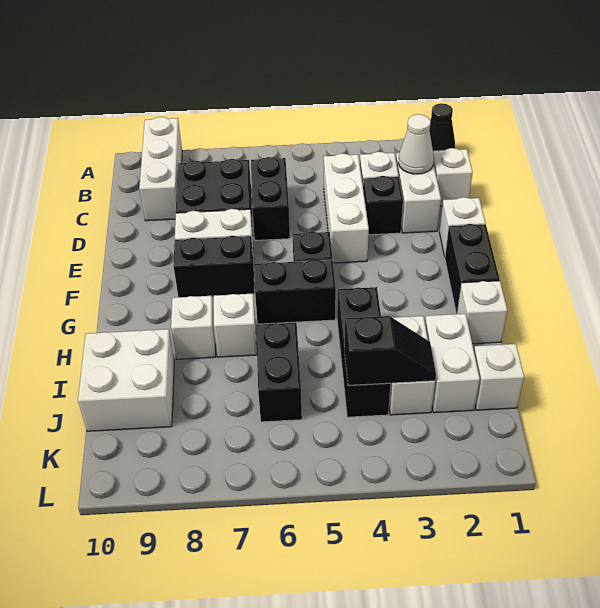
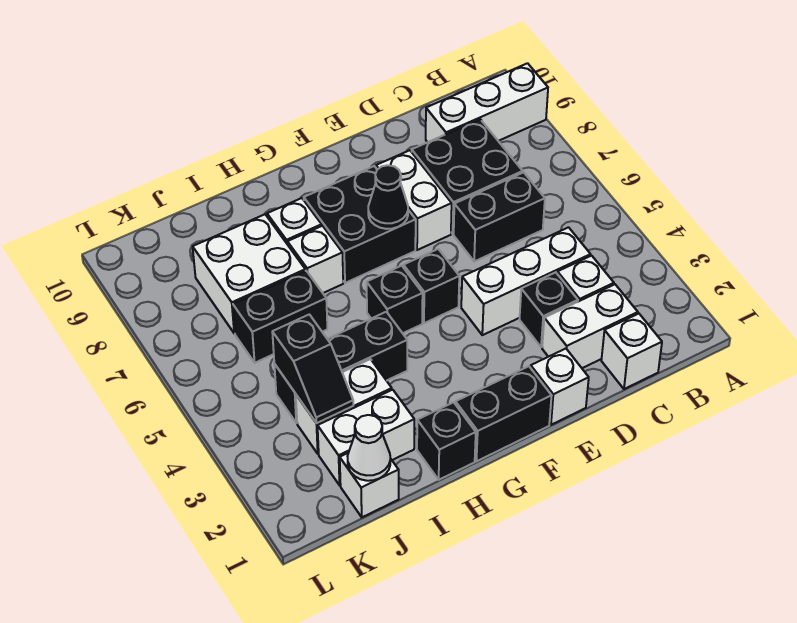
black 1x1 cone [429,103,455,151] -> black 1x1 cone moved to [368,165,408,229]
white 1x1 cone [398,114,434,174] -> white 1x1 cone moved to [348,415,390,481]
black 1x2 brick [174,236,255,297] -> black 2x2 brick [304,166,416,283]
black 1x2 brick [254,260,336,324] -> black 1x1 brick [367,266,423,333]
white 1x1 brick [457,281,507,344] -> black 1x1 brick [417,402,476,480]
white 2x2 brick [78,329,174,431] -> white 2x2 brick moved to [193,214,305,333]

